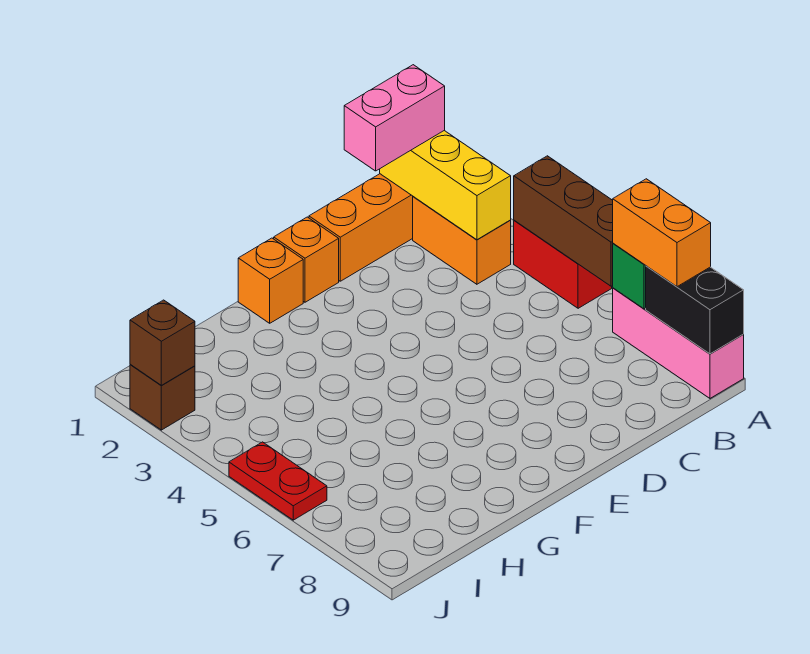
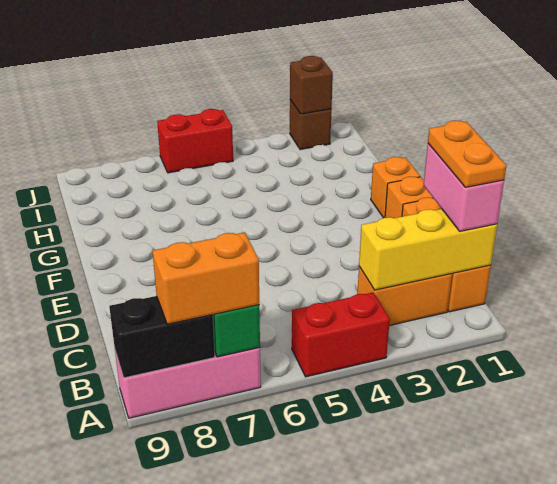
brown 1x3 brick [514,156,613,286] -> none
none -> orange 1x2 plate [428,121,507,187]
red 1x2 plate [229,442,327,520] -> red 1x2 brick [157,109,233,173]

